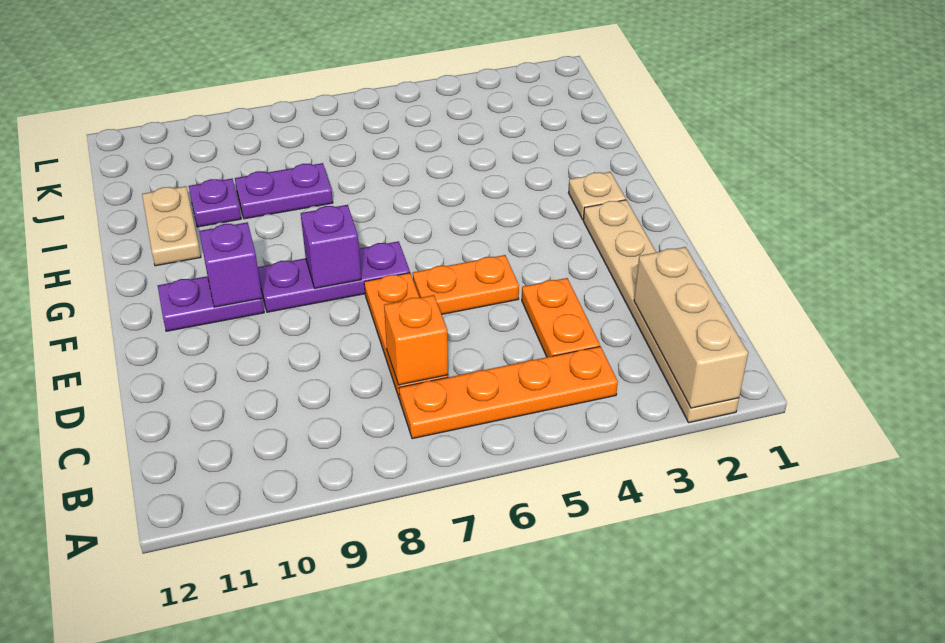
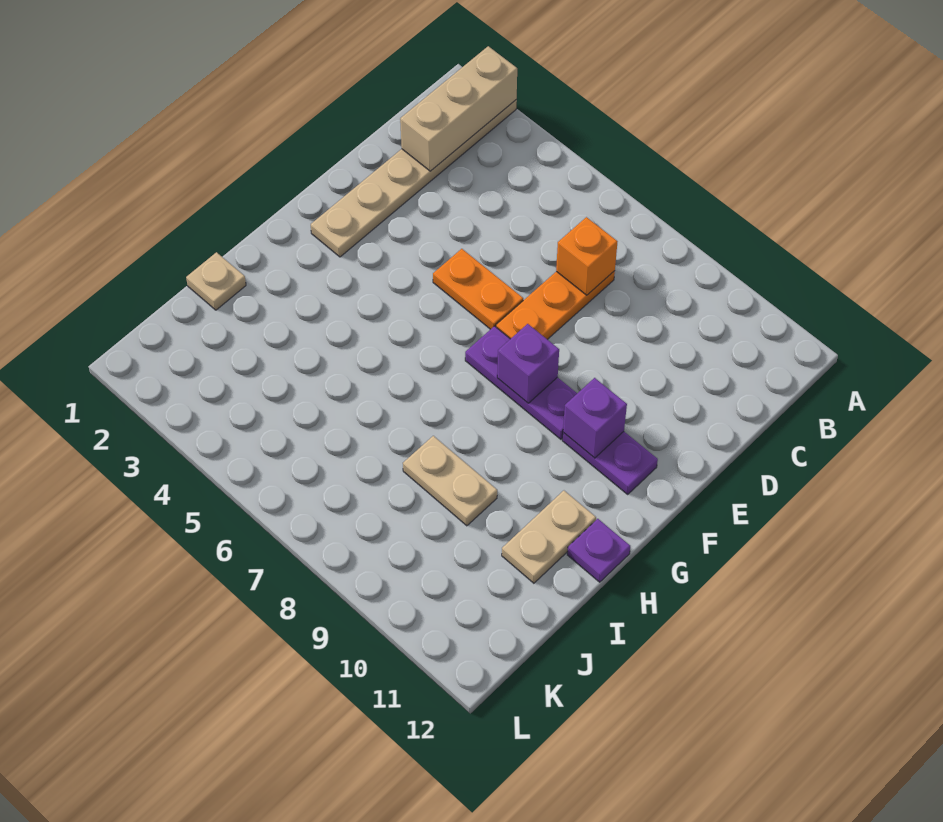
orange 1x4 plate [399,346,618,439] -> none
orange 1x2 plate [522,278,600,357] -> none
tan 1x1 plate [569,172,626,220] -> tan 1x1 plate moved to [186,252,246,310]
purple 1x2 plate [235,163,333,219] -> tan 1x2 plate [403,436,497,526]
purple 1x1 plate [189,179,241,227] -> purple 1x1 plate moved to [567,519,630,582]

